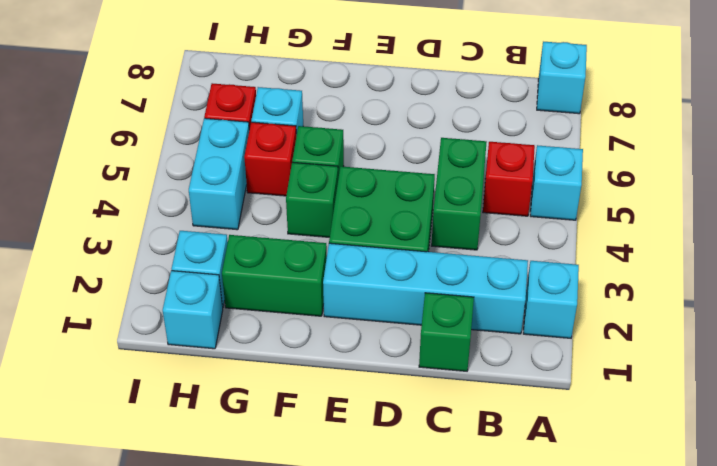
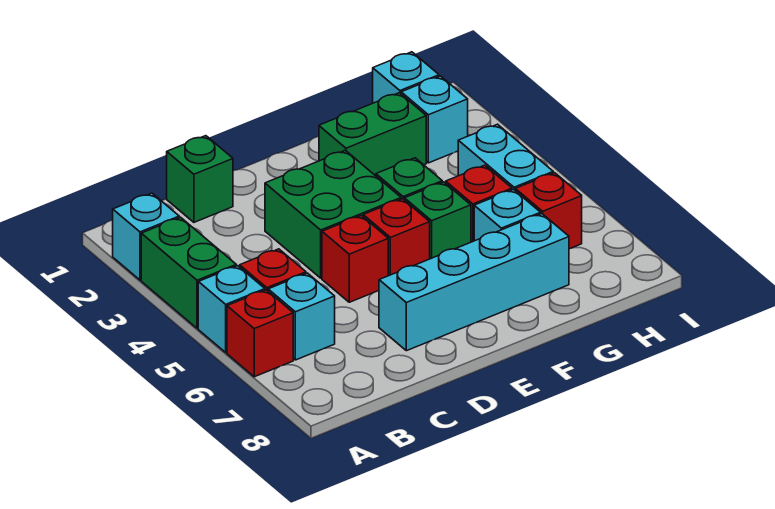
none -> red 1x1 brick [227,290,293,377]
cyan 1x1 brick [537,42,587,114] -> cyan 1x1 brick moved to [268,273,335,360]
cyan 1x4 brick [323,243,528,334] -> cyan 1x4 brick moved to [379,214,569,351]
green 1x2 brick [432,138,487,250] -> green 1x2 brick moved to [141,217,236,328]
none -> red 1x1 brick [322,216,388,302]
none -> red 1x1 brick [363,199,430,276]

